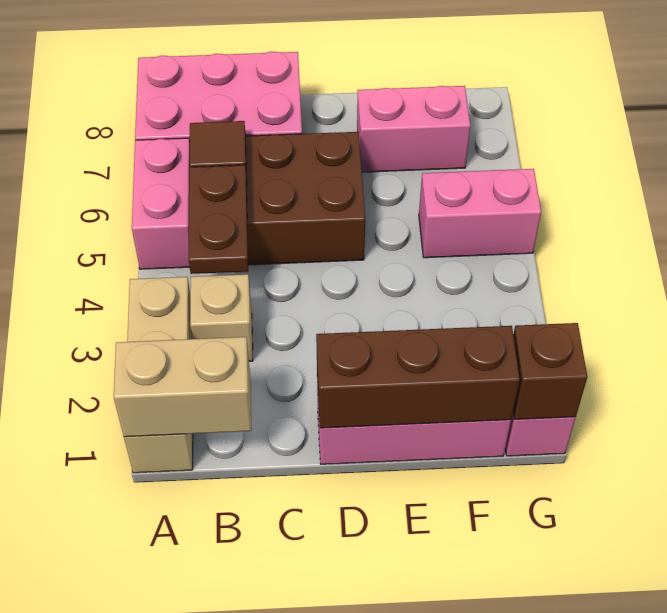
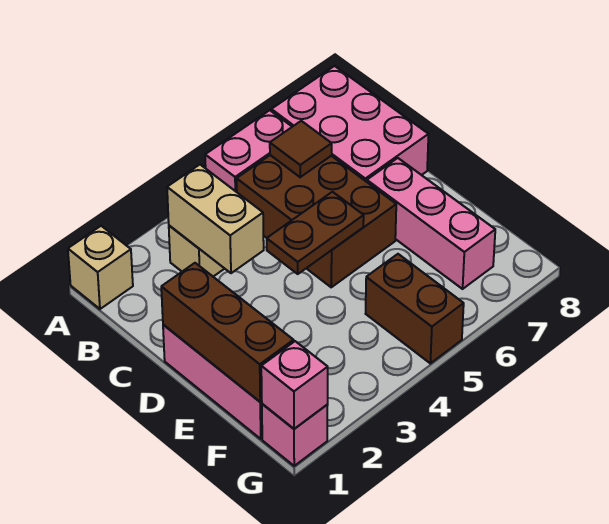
tan 1x3 brick [124,277,193,473] -> tan 1x1 brick [68,226,133,309]
tan 1x2 brick [114,337,251,437] -> tan 1x2 brick moved to [167,165,264,273]
brown 1x2 plate [189,165,248,274] -> brown 1x2 plate moved to [267,192,364,274]
pink 1x2 brick [357,86,470,172] -> pink 1x3 brick [367,158,495,289]
pink 1x2 brick [419,169,541,258] -> brown 1x2 brick [366,254,464,363]
brown 1x1 brick [513,323,587,419] -> pink 1x1 brick [261,341,328,429]

